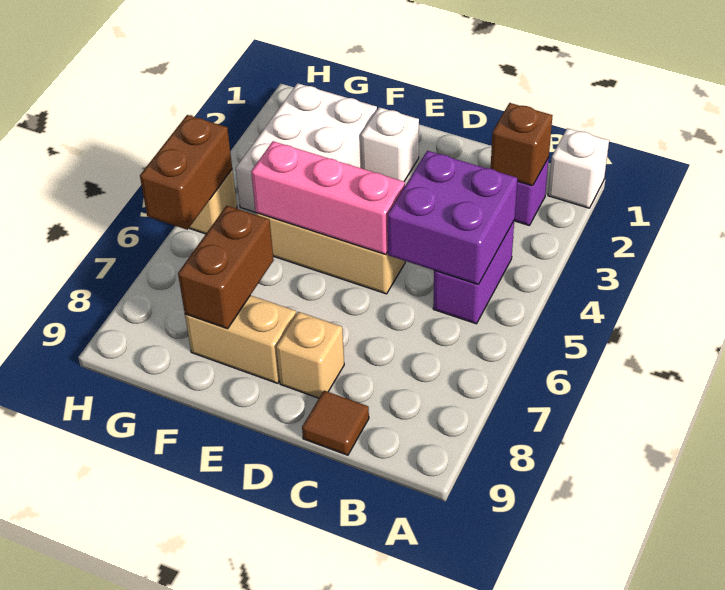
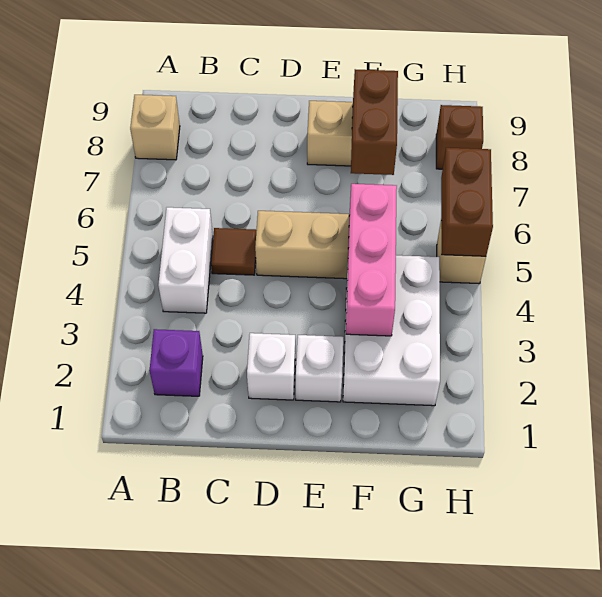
white 1x1 brick [548,128,609,208] -> white 1x1 brick moved to [247,333,296,400]
brown 1x1 brick [490,103,553,186] -> brown 1x1 brick moved to [436,105,483,169]
purple 1x2 brick [433,221,514,324] -> white 1x2 brick [158,207,213,313]
purple 2x2 brick [388,151,518,285] -> none
brown 1x1 tile [302,391,369,455] -> brown 1x1 tile moved to [211,228,257,275]
pink 1x3 brick [251,141,405,255] -> pink 1x3 brick turned to [346,184,397,336]
tan 1x1 brick [276,312,344,398] -> tan 1x1 brick moved to [130,95,180,160]

